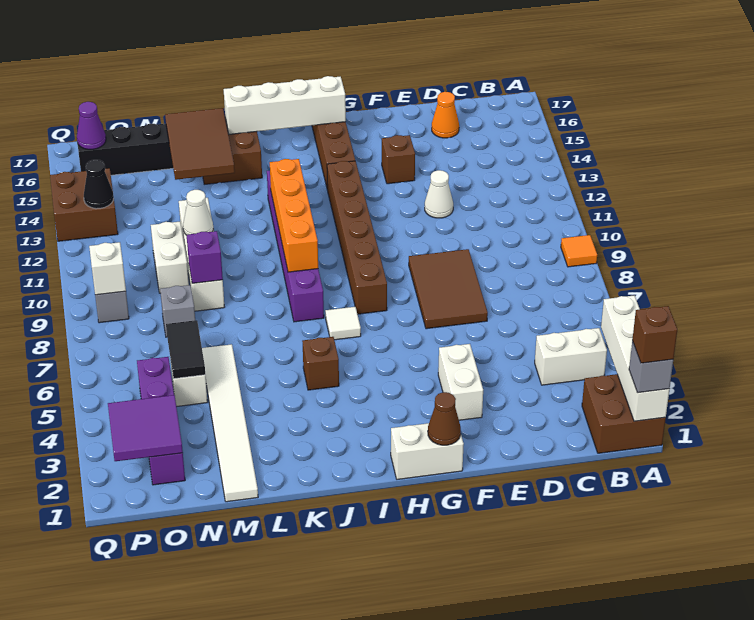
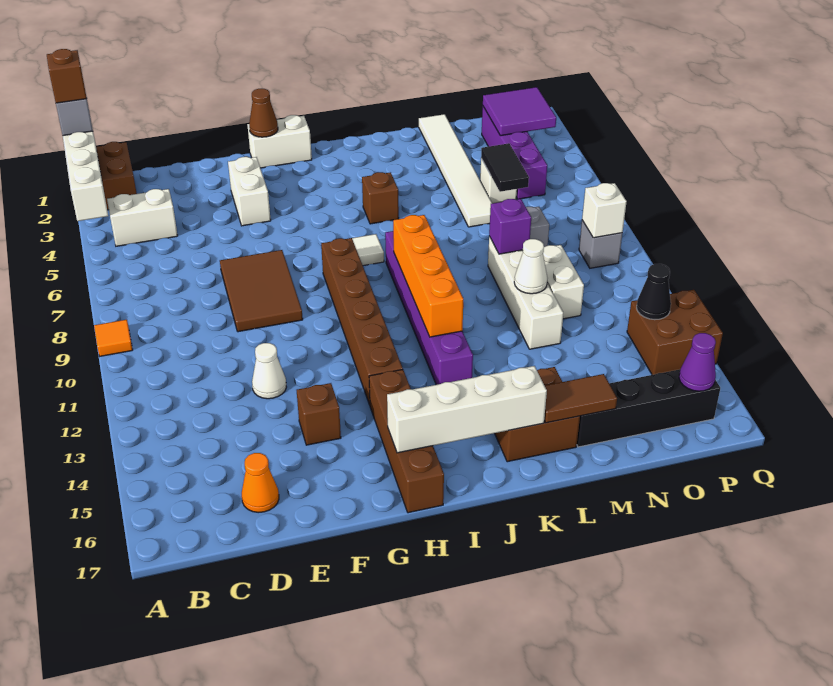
brown 2x3 tile [165,108,235,180] -> brown 1x2 tile [544,374,617,423]

